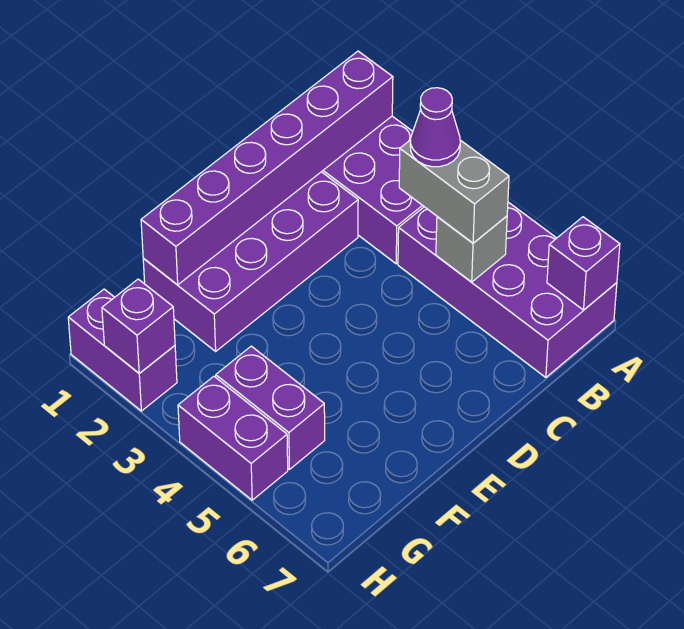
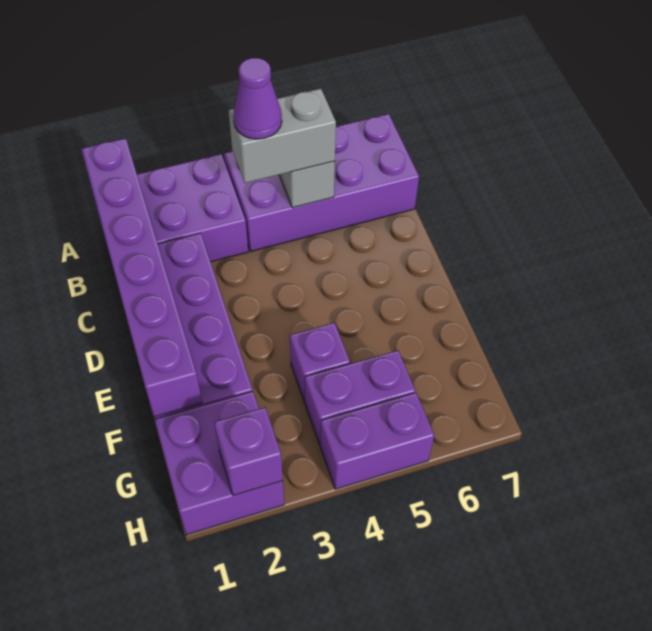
purple 1x1 brick [547,217,620,310] -> purple 1x1 brick moved to [290,323,350,402]
purple 1x2 brick [68,289,177,411] -> purple 2x2 brick [155,392,284,535]

